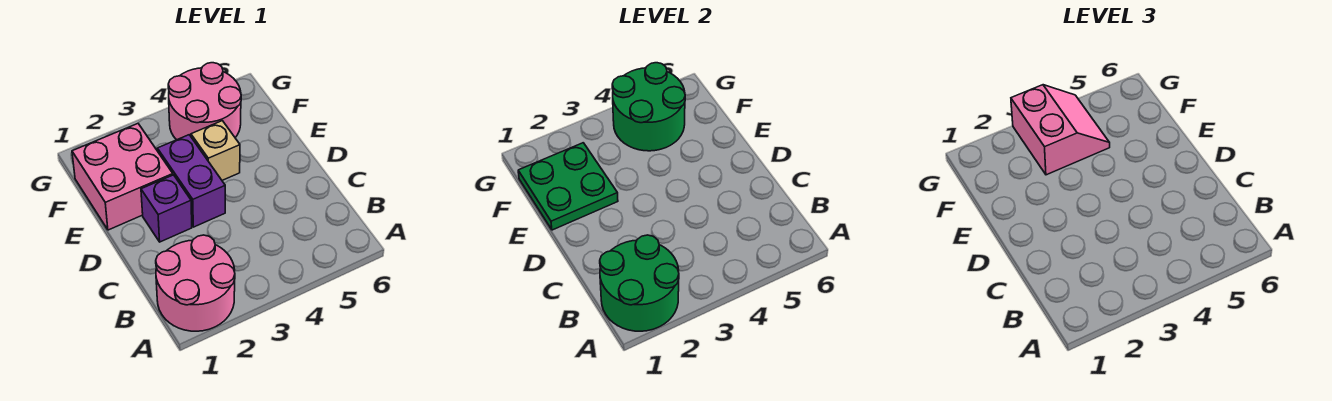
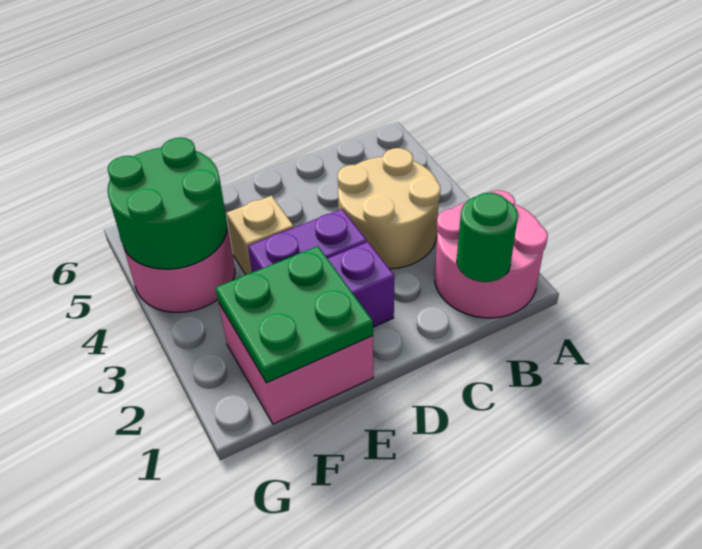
green 2x2 round brick [600,235,679,331] -> green 1x1 round brick [457,193,518,282]
none -> tan 2x2 round brick [338,148,441,269]
pink 2x2 slope [1011,85,1110,175] -> none

